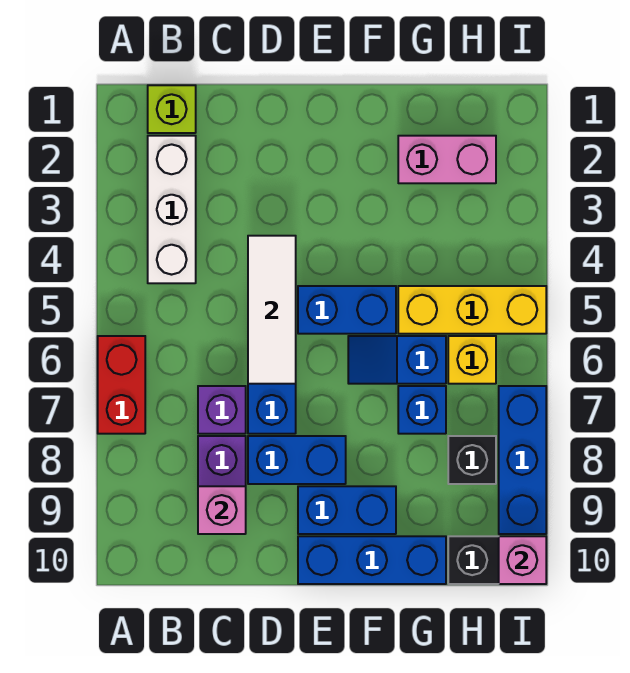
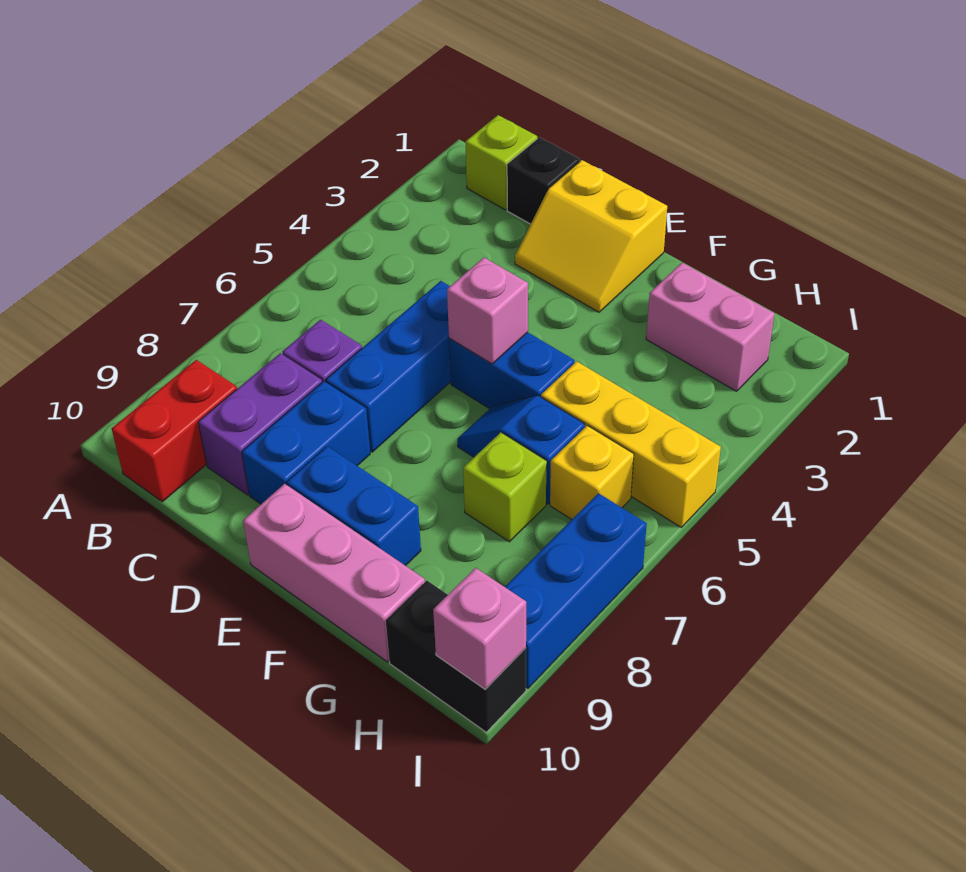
red 1x2 brick [98,336,145,434] -> red 1x2 brick moved to [112,360,237,502]
white 1x3 brick [148,136,196,283] -> none
pink 1x1 brick [198,486,246,534] -> pink 1x1 brick moved to [447,258,528,364]
none -> yellow 2x2 slope [515,160,667,312]
white 1x3 tile [248,236,296,384] -> none
blue 1x2 brick [248,436,346,484] -> blue 1x2 brick turned to [242,381,370,504]
blue 1x3 brick [298,536,446,584] -> pink 1x3 brick [243,484,425,662]
blue 1x1 brick [398,386,446,434] -> lime 1x1 brick [463,432,547,542]
black 1x1 brick [448,436,496,484] -> black 1x1 brick moved to [507,137,580,224]

